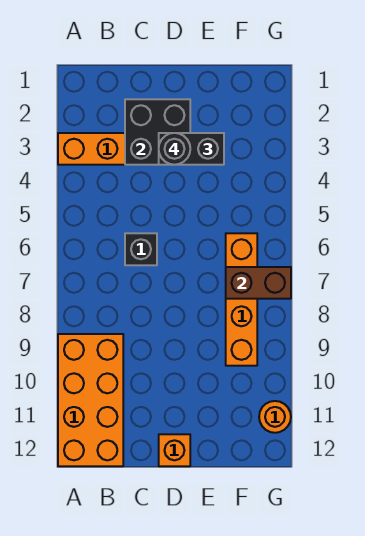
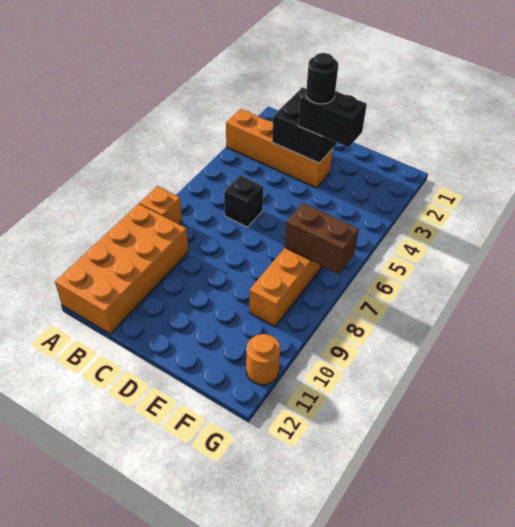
orange 1x1 brick [159,434,190,466] -> orange 1x1 brick moved to [140,186,182,225]

